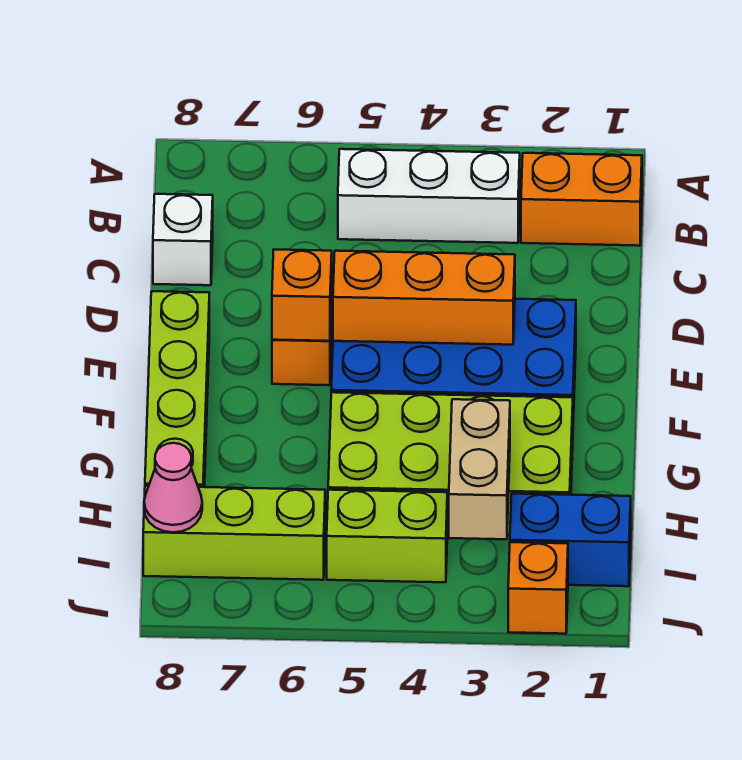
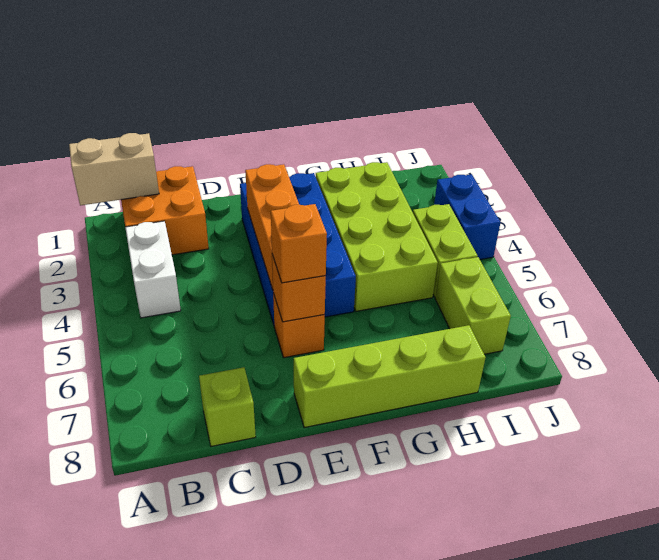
orange 1x2 brick [521,153,642,246] -> orange 2x2 brick [121,166,209,255]
white 1x3 brick [338,149,520,243] -> white 1x2 brick [125,221,181,318]
white 1x1 brick [153,194,213,285] -> lime 1x1 brick [199,367,256,446]
tan 1x2 brick [449,399,510,539] -> tan 1x2 brick moved to [69,133,159,206]
blue 1x2 brick [510,494,631,586] -> blue 1x2 brick moved to [434,174,500,260]
lime 1x3 brick [143,486,325,580] -> lime 1x2 brick [435,257,511,354]
pink 1x1 cone [144,443,202,532] -> none
orange 1x1 brick [508,542,568,634] -> orange 1x1 brick moved to [271,204,327,283]

